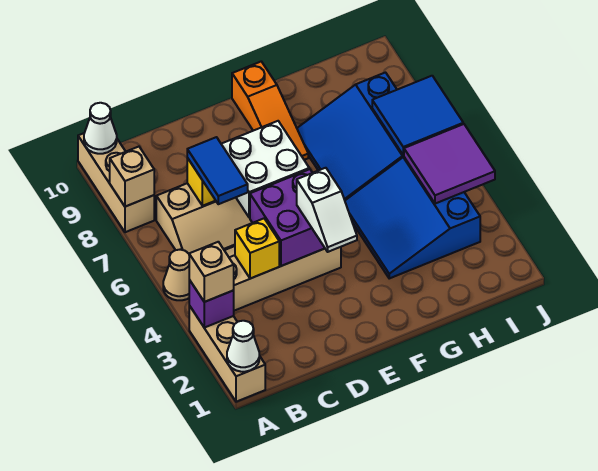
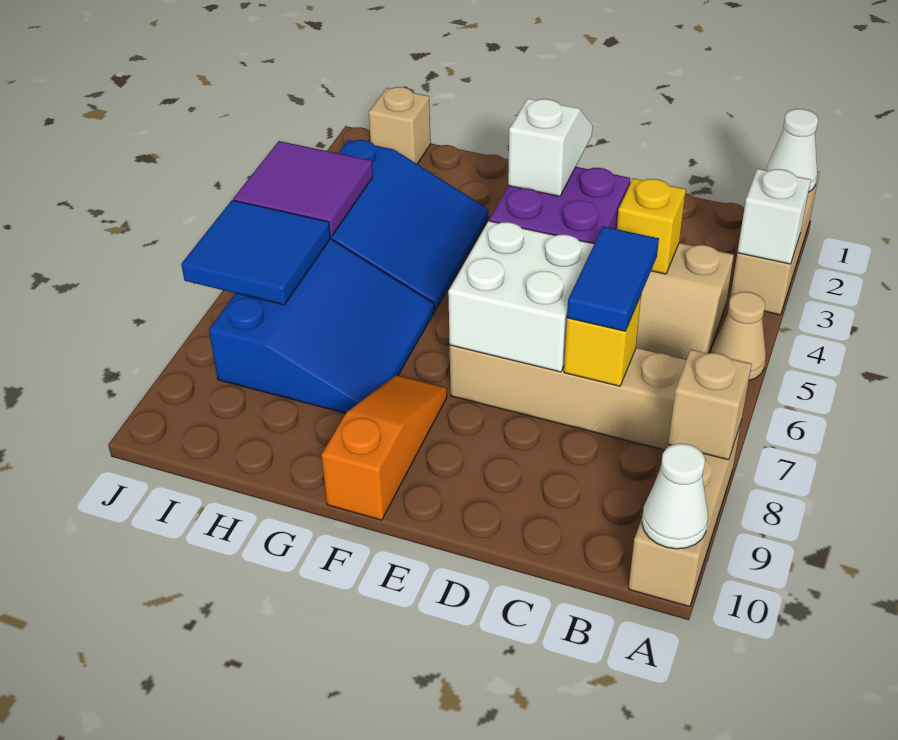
purple 1x1 brick [189,280,234,328] -> white 1x1 brick [737,169,811,264]
tan 1x1 brick [189,242,234,302] -> tan 1x1 brick moved to [369,87,431,164]

